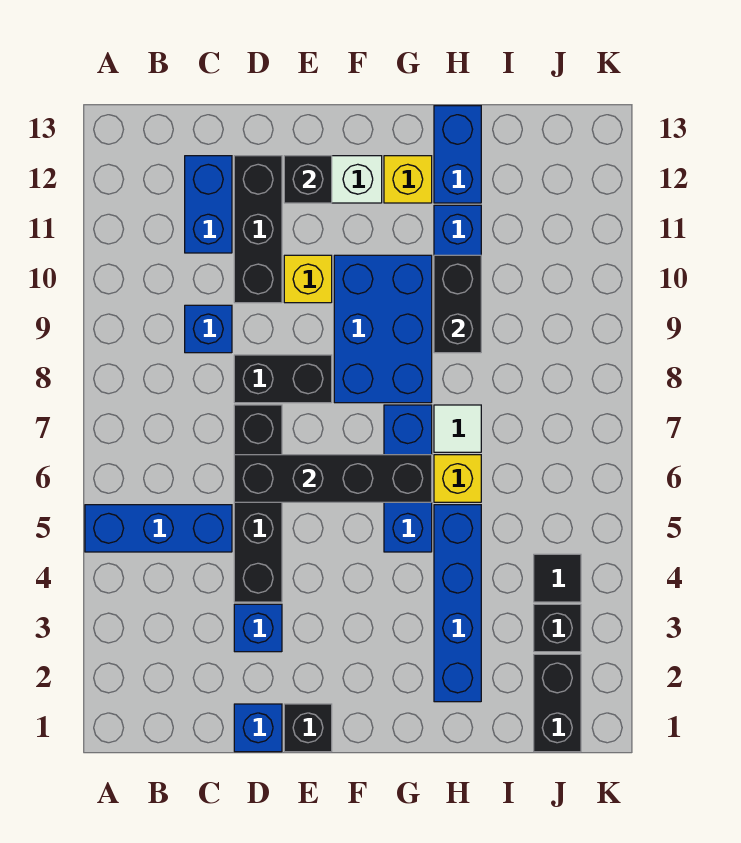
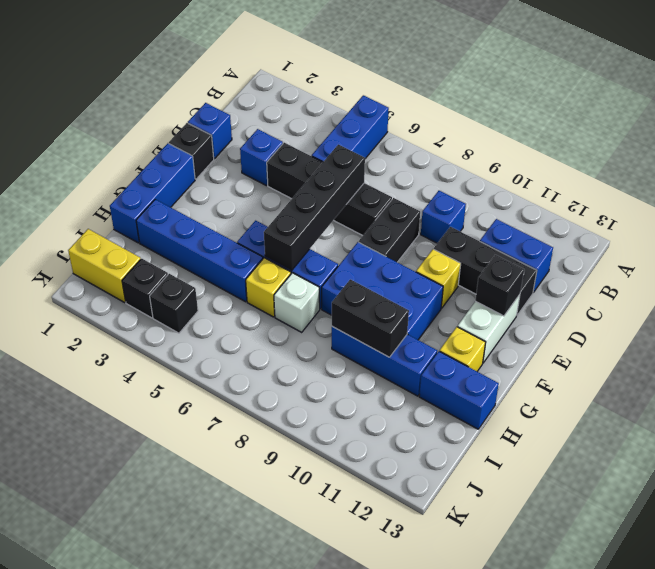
none -> blue 1x3 brick [110,143,195,243]
white 1x1 tile [434,405,481,452] -> white 1x1 brick [274,273,320,332]
black 1x2 brick [534,654,581,752] -> yellow 1x2 brick [68,229,141,302]
black 1x1 tile [534,554,581,602] -> black 1x1 brick [150,274,198,333]

